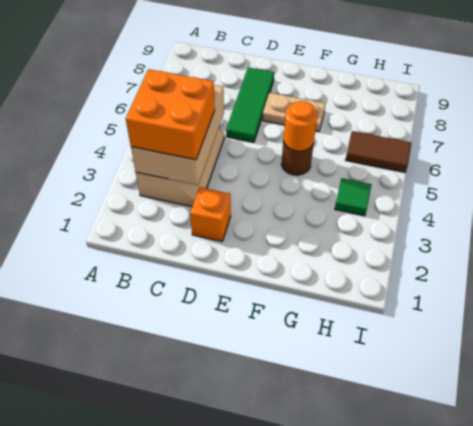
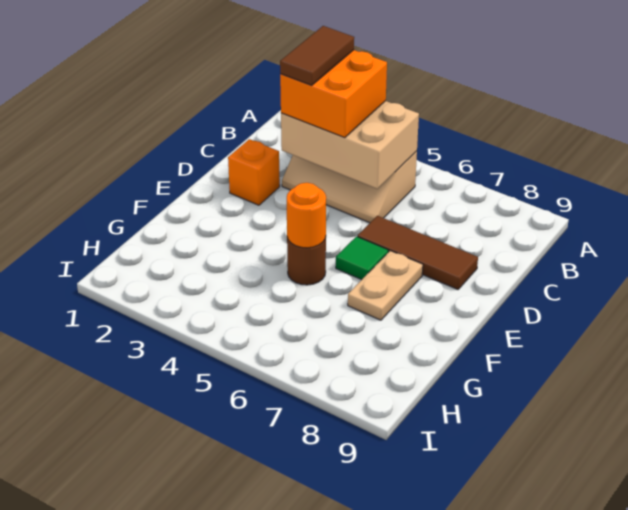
green 1x3 tile [226,67,274,142] -> brown 1x3 tile [357,216,478,289]
green 1x1 tile [335,178,371,216] -> green 1x1 tile moved to [336,237,388,280]
brown 1x2 tile [346,131,411,172] -> brown 1x2 tile moved to [280,26,354,85]

